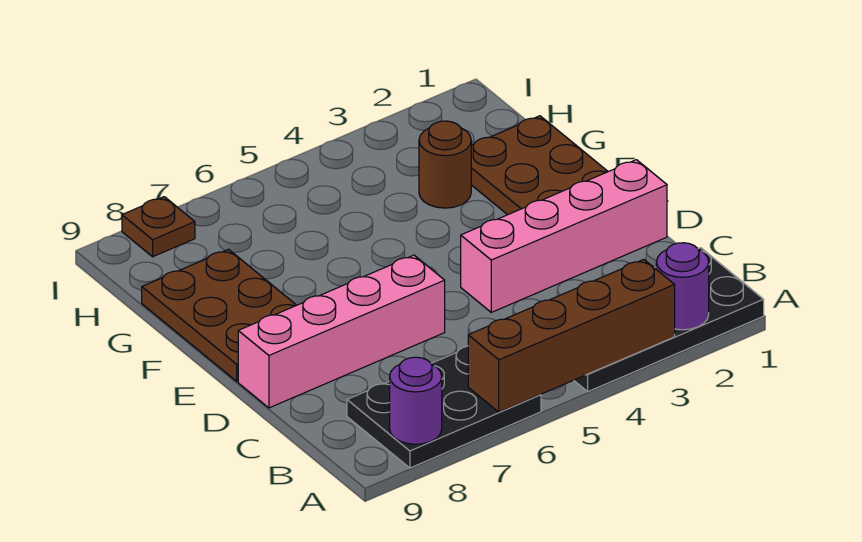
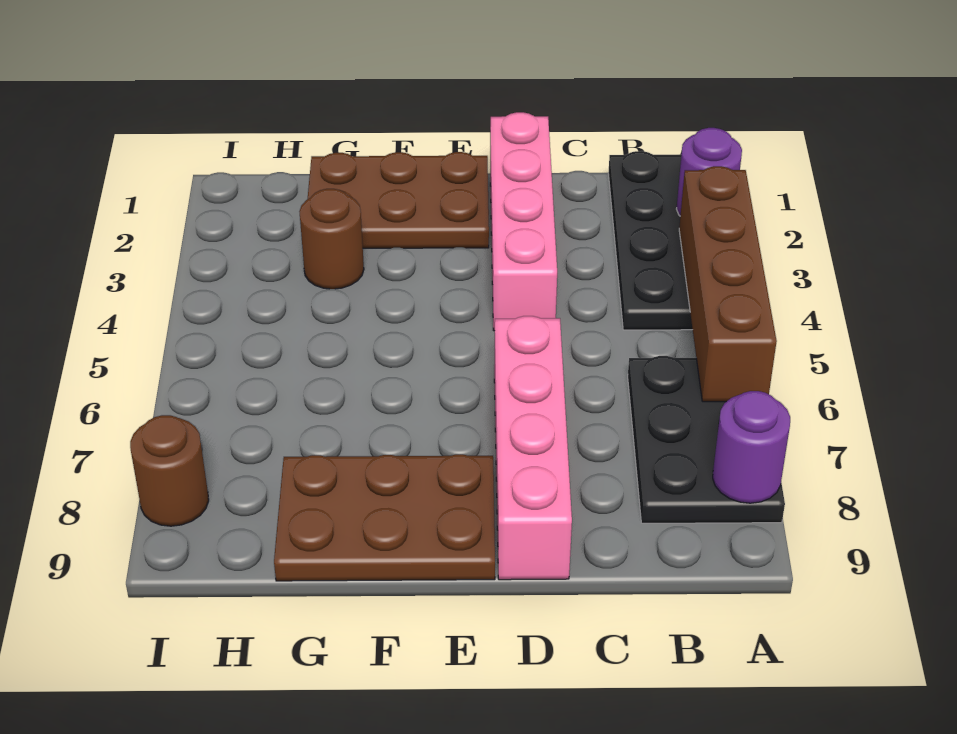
brown 1x1 plate [122,197,195,257] -> brown 1x1 round brick [130,415,209,526]

